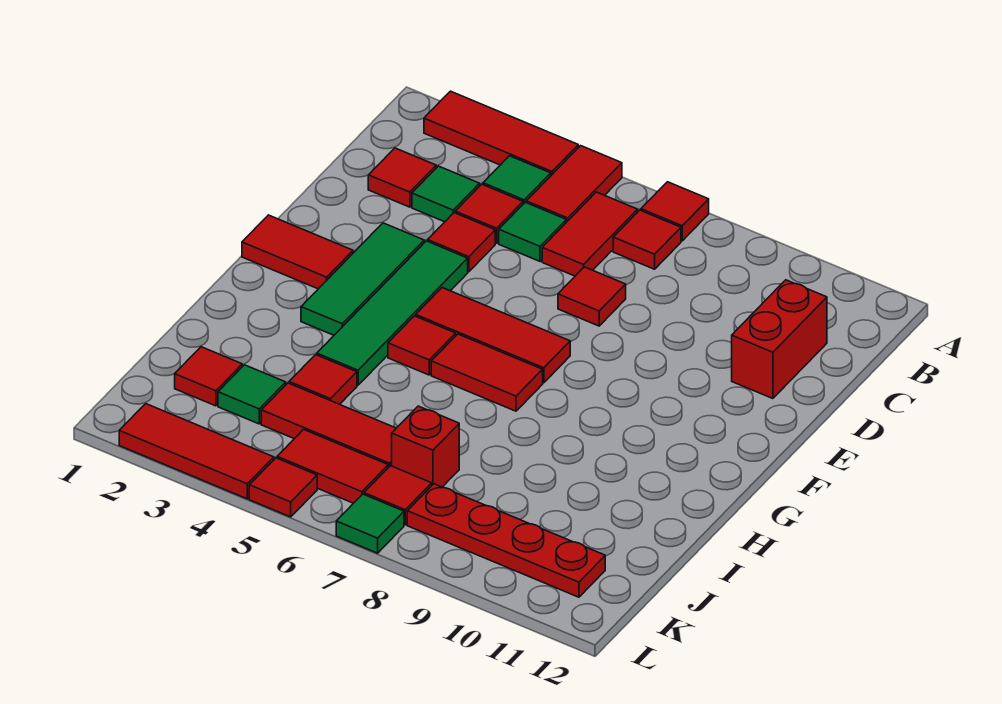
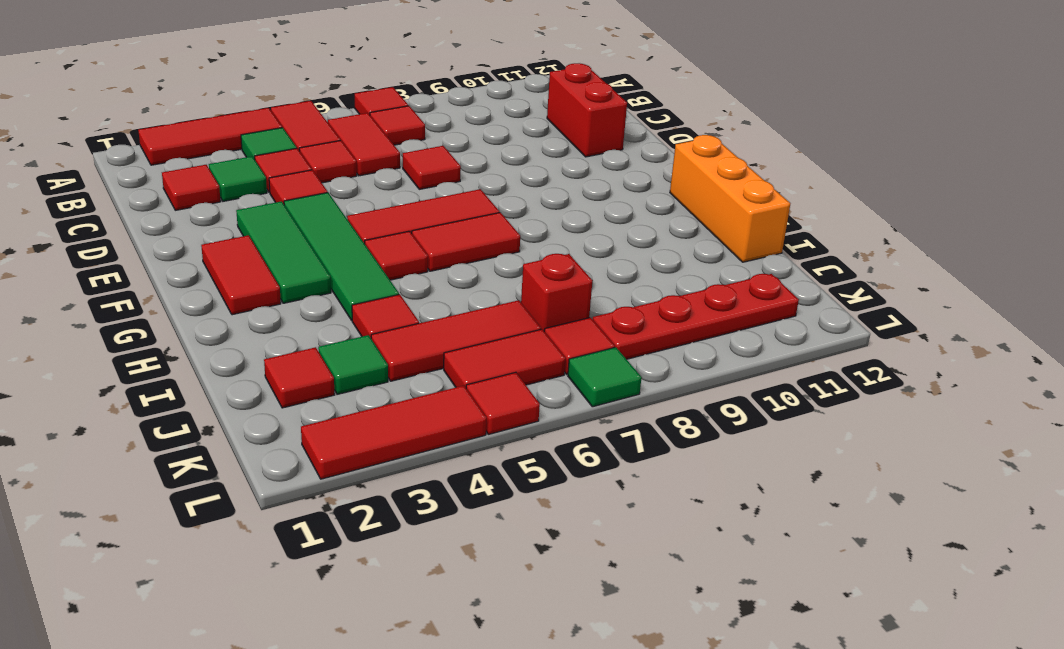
green 1x1 tile [499,202,566,261] -> red 1x1 tile [299,140,357,183]
red 1x2 tile [242,215,353,289] -> red 1x2 tile turned to [201,235,281,315]
none -> orange 1x3 brick [670,135,790,262]

